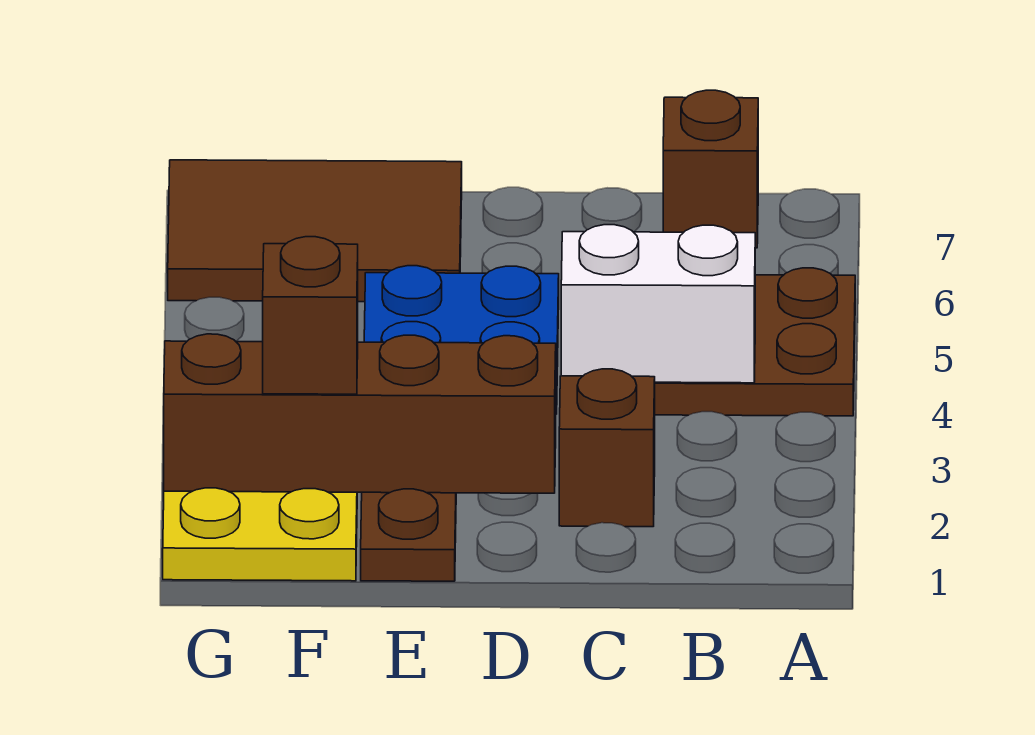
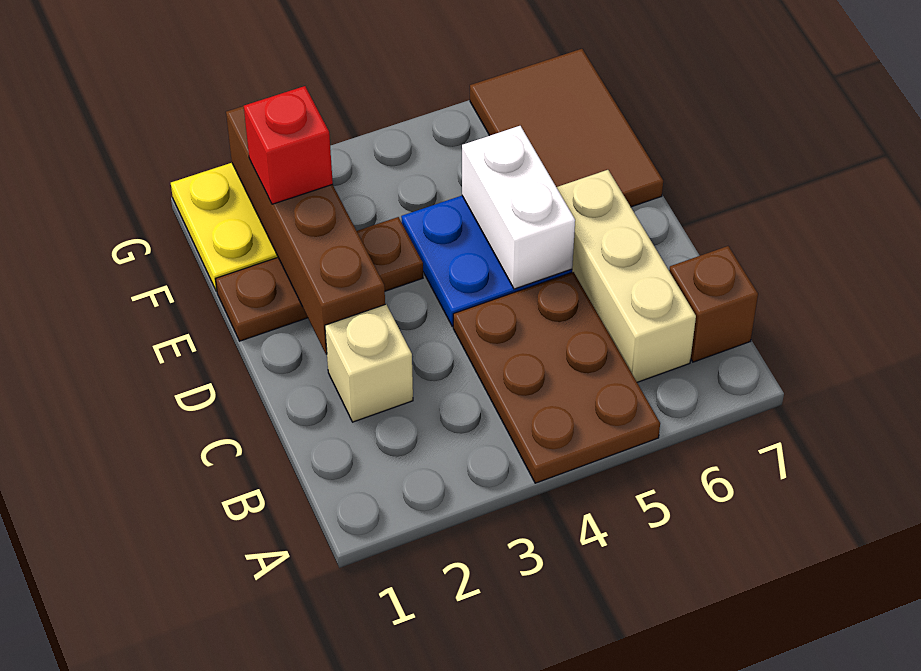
white 1x2 brick [561,225,755,383] -> white 1x2 brick moved to [462,126,575,289]
none -> tan 1x3 brick [557,170,696,382]
brown 1x1 brick [559,369,655,527] -> tan 1x1 brick [325,304,413,422]
brown 1x1 brick [263,237,358,394] -> red 1x1 brick [244,86,333,204]

